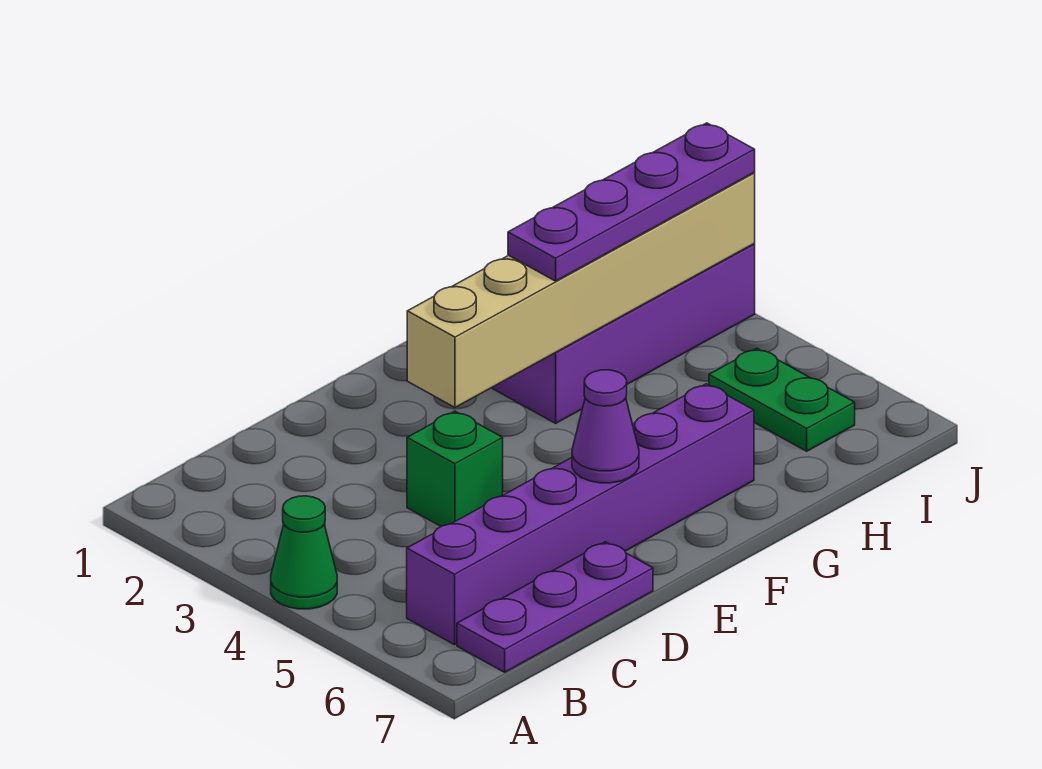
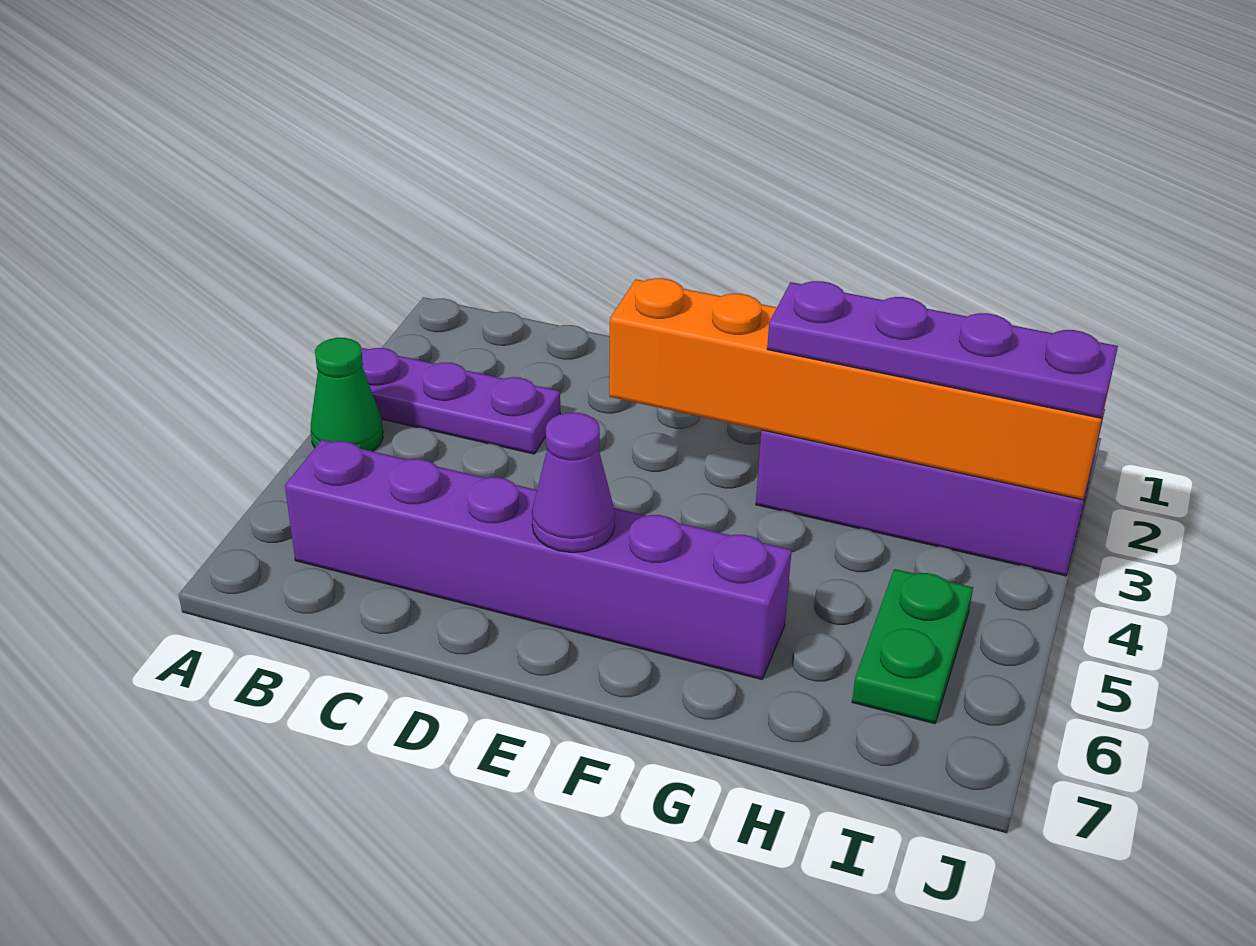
purple 1x3 plate [457,542,653,672] -> purple 1x3 plate moved to [361,348,560,454]
green 1x1 brick [407,411,503,526] -> none
tan 1x6 brick [407,173,755,407] -> orange 1x6 brick [609,278,1110,500]

